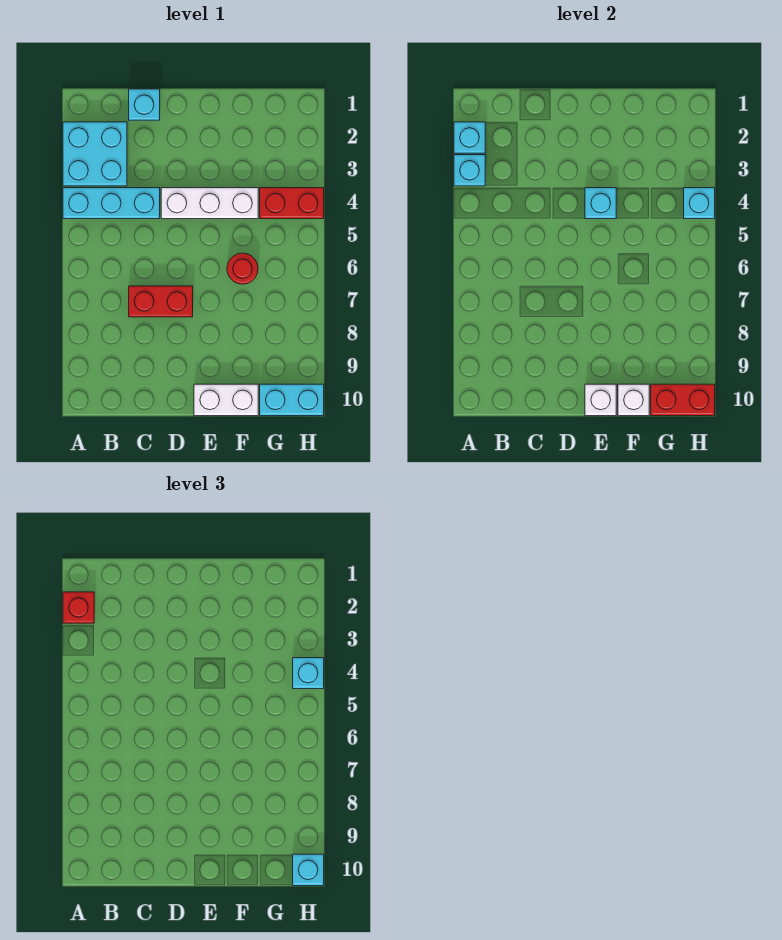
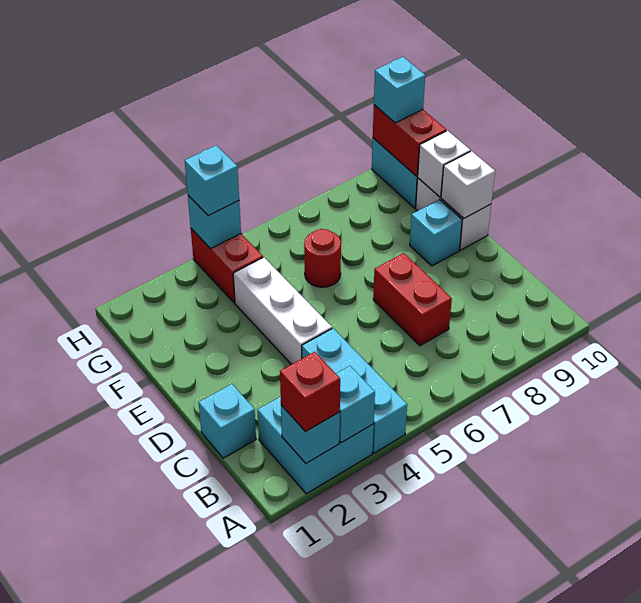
cyan 1x1 brick [585,188,616,219] -> cyan 1x1 brick moved to [410,200,462,266]

